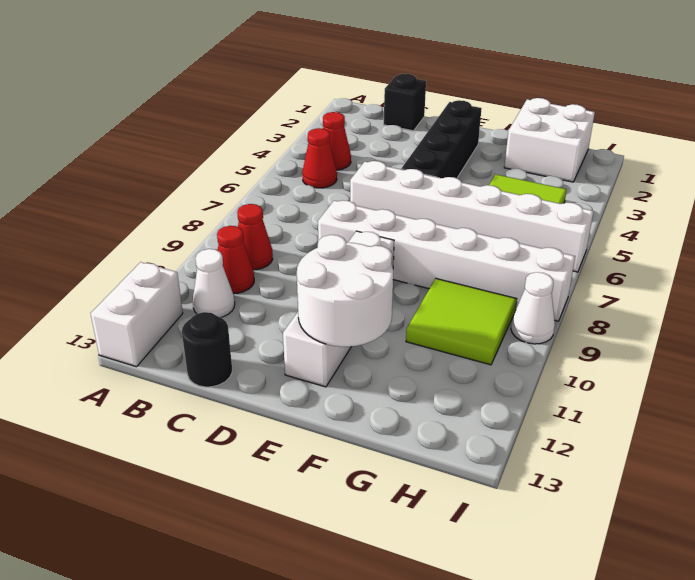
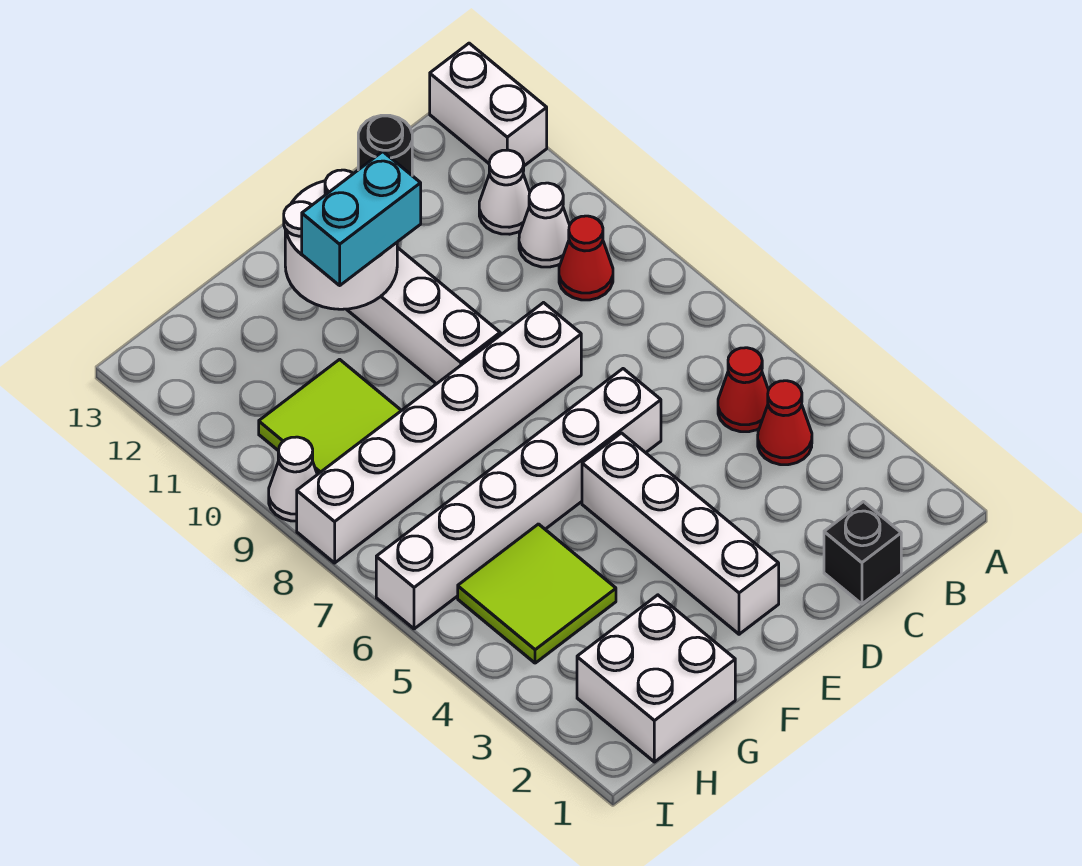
red 1x1 cone [217,226,254,294] -> white 1x1 cone [519,183,570,267]
black 1x4 brick [401,100,481,178] -> white 1x4 brick [582,433,779,634]
none -> cyan 1x2 brick [302,152,421,285]

